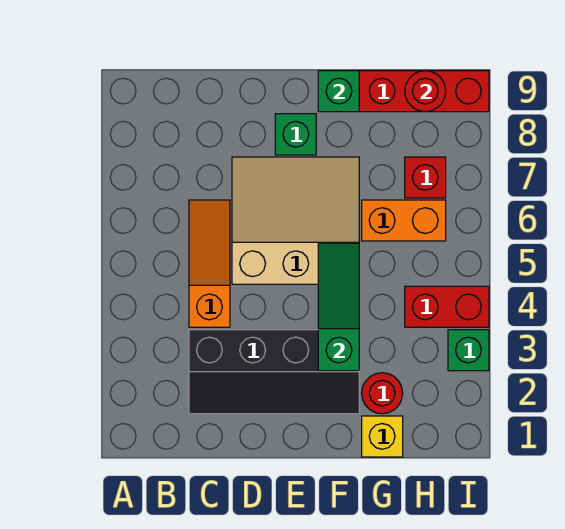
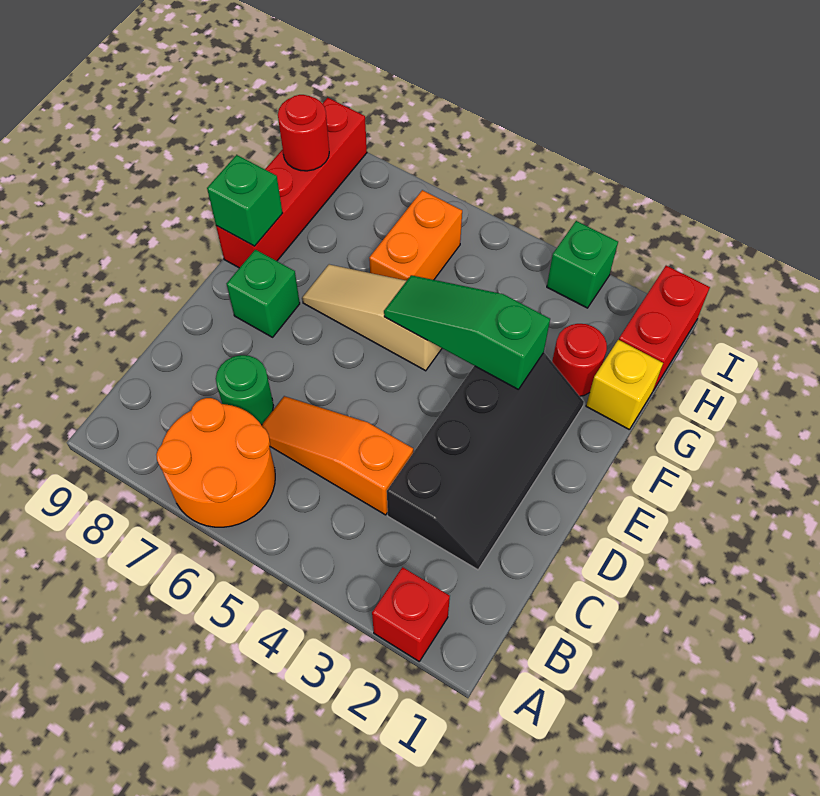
none -> orange 2x2 round brick [156,398,275,527]
none -> green 1x1 round brick [216,355,274,425]
tan 3x3 slope [232,157,359,284] -> tan 1x3 slope [302,264,442,371]
red 1x2 brick [405,286,489,327] -> red 1x2 brick moved to [619,266,710,390]
red 1x1 brick [405,157,446,198] -> red 1x1 brick moved to [372,567,450,661]

